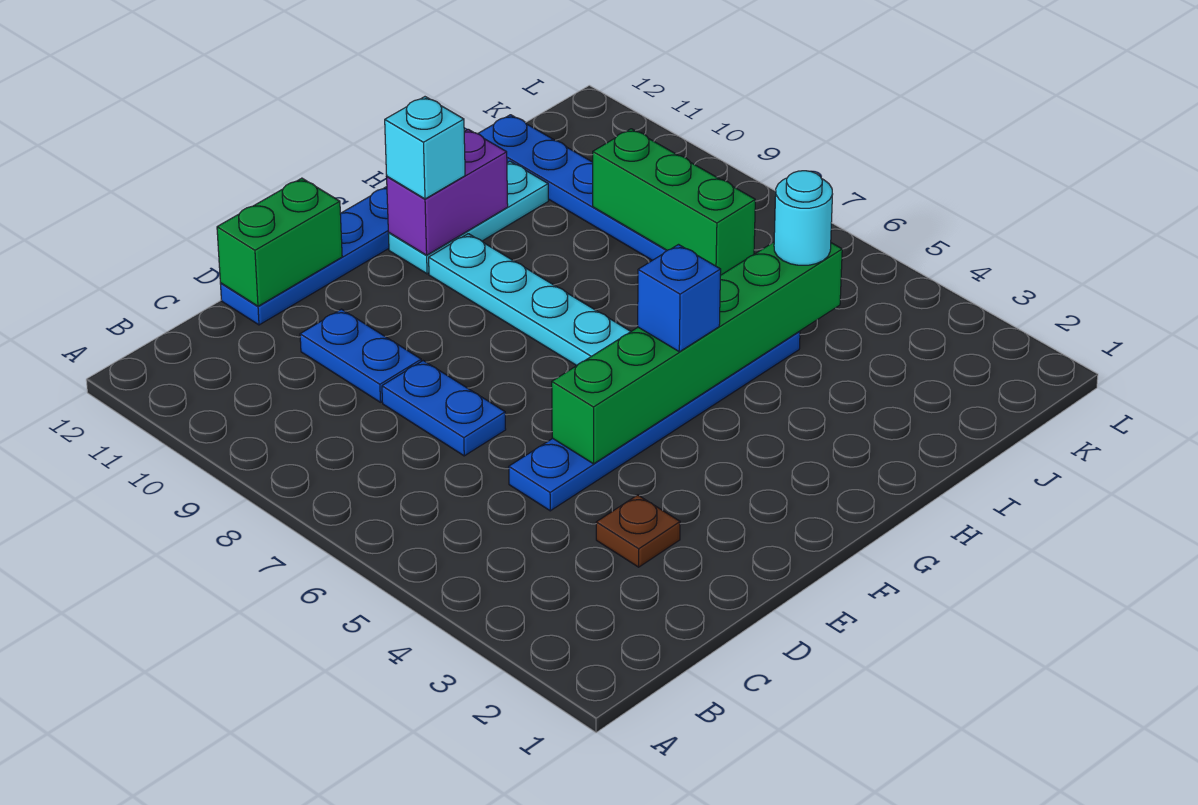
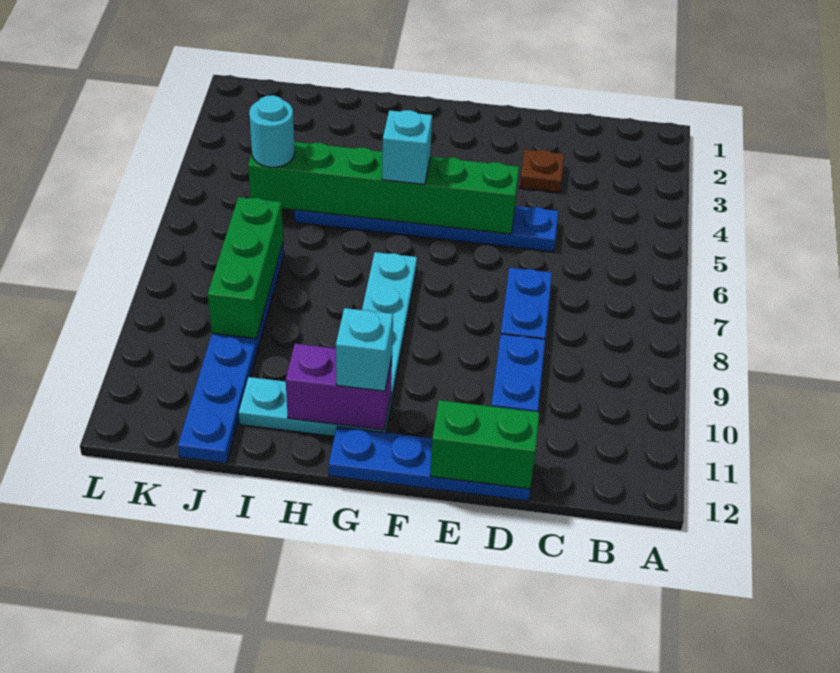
blue 1x1 brick [638,245,721,352] -> cyan 1x1 brick [382,110,432,185]

